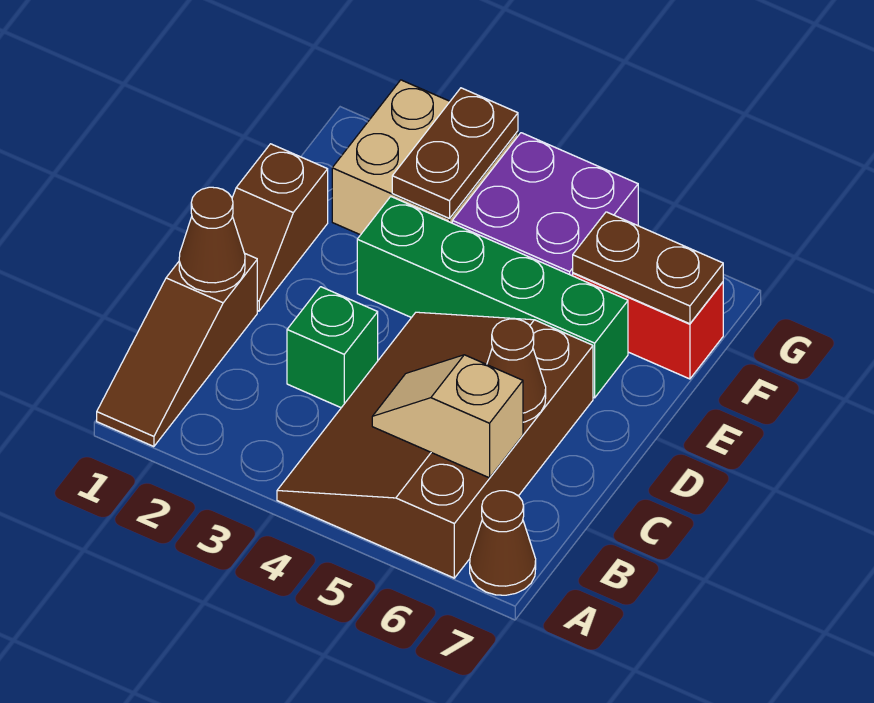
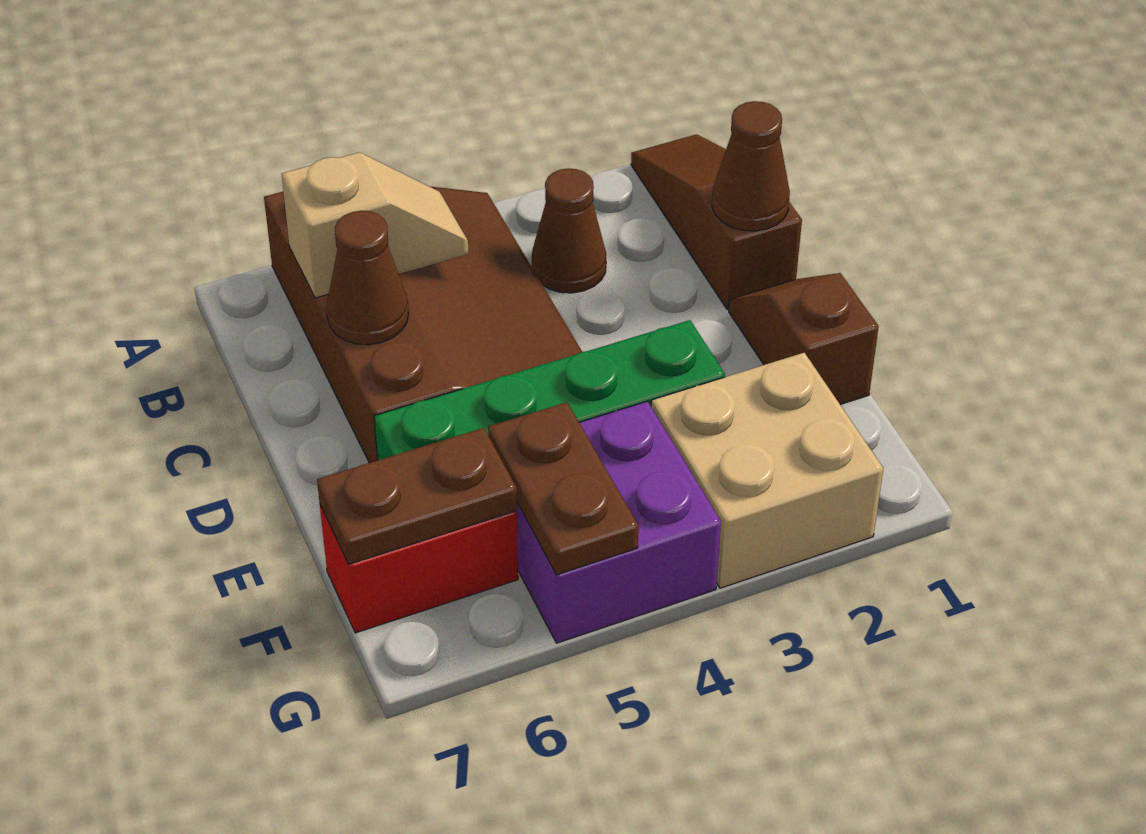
brown 1x1 cone [470,491,536,595] -> brown 1x1 cone moved to [532,168,606,293]
green 1x1 brick [287,287,378,408] -> none
brown 1x2 plate [392,88,518,218] -> brown 1x2 plate moved to [488,402,638,575]

